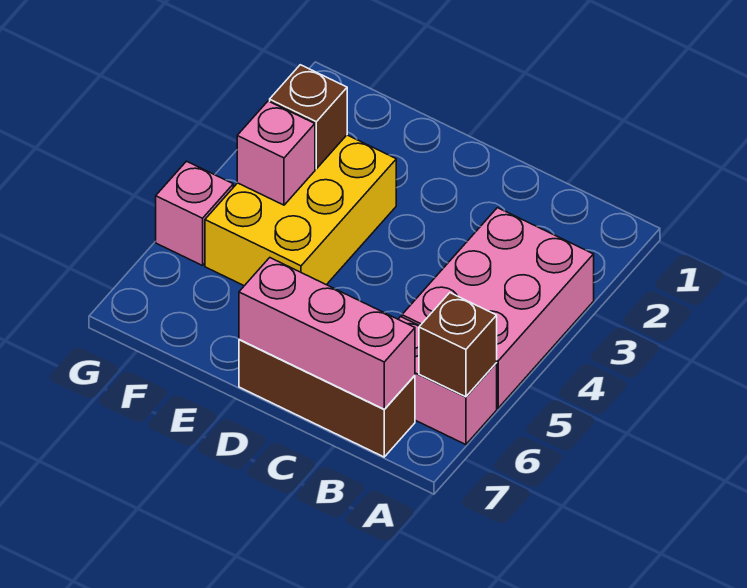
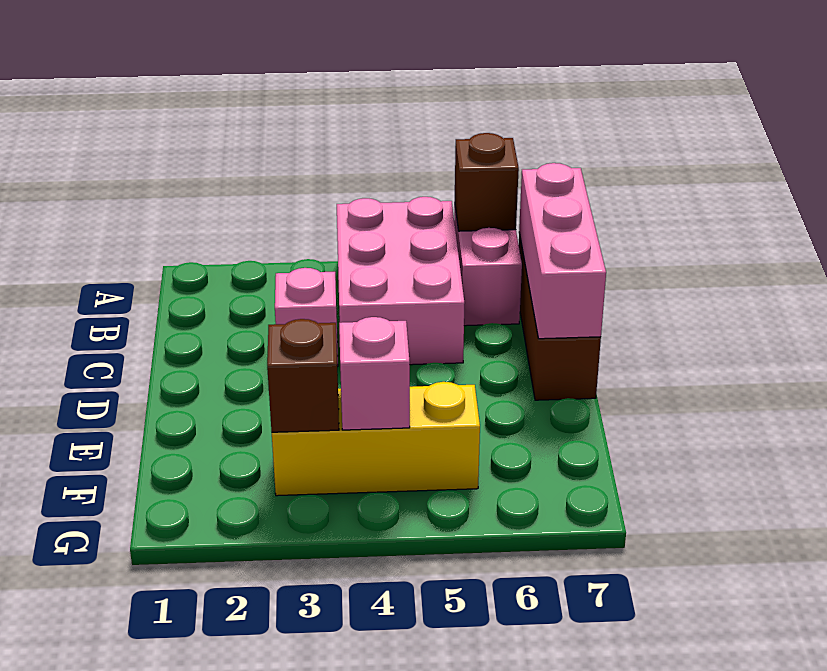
pink 2x3 brick [402,208,594,408] -> pink 2x3 brick turned to [337,197,465,365]
yellow 2x3 brick [205,135,396,286] -> yellow 1x3 brick [272,382,480,496]
pink 1x1 brick [156,161,233,266] -> pink 1x1 brick moved to [275,268,338,367]

